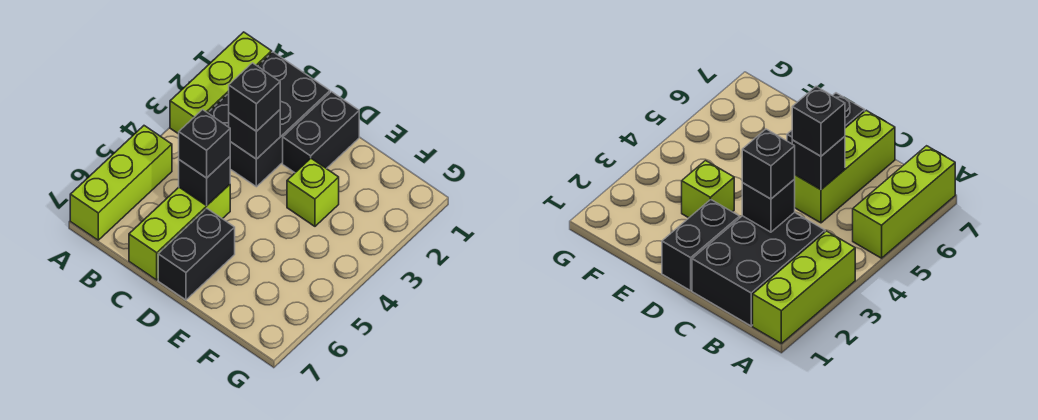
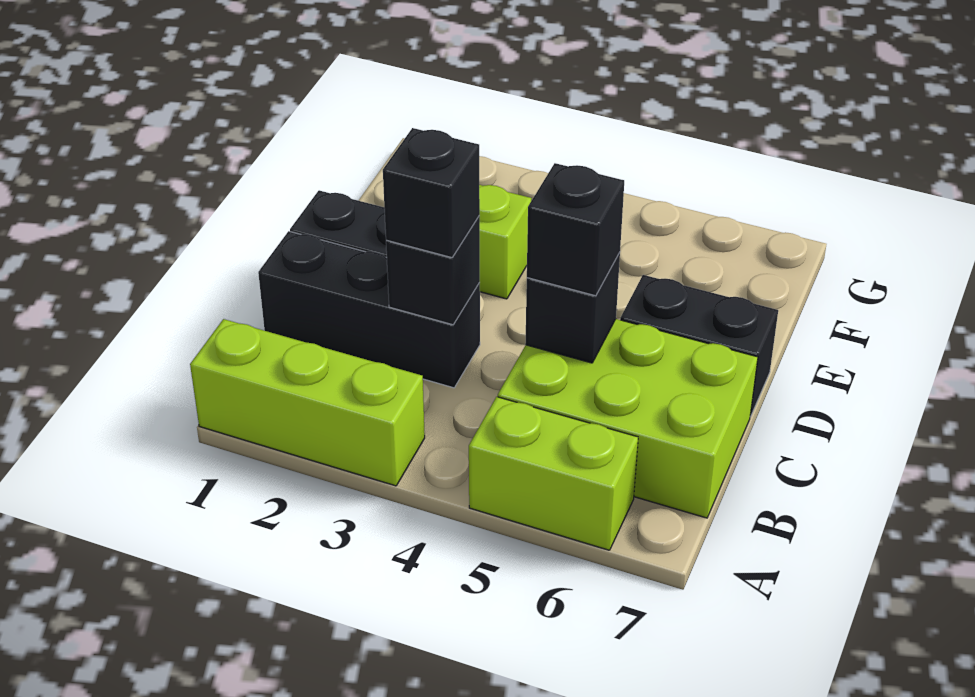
lime 1x3 brick [70,126,172,240] -> lime 1x2 brick [469,397,638,550]
black 2x3 brick [208,52,330,187] -> black 1x3 brick [258,231,480,388]
lime 1x3 brick [129,184,230,280] -> lime 2x3 brick [498,319,758,518]

